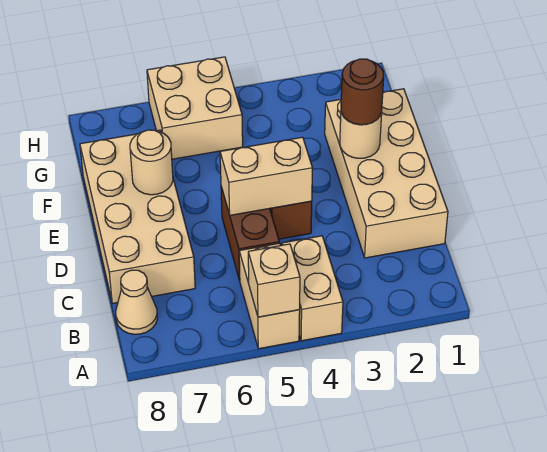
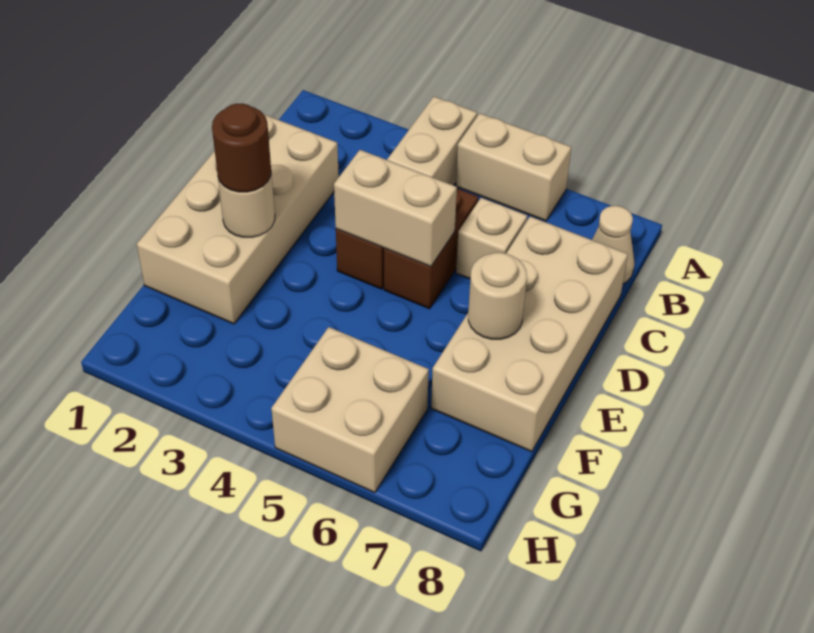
tan 1x2 brick [239,243,300,349] -> tan 1x2 brick turned to [456,113,571,221]
tan 1x1 brick [248,244,300,317] -> tan 1x1 brick moved to [456,198,527,279]

